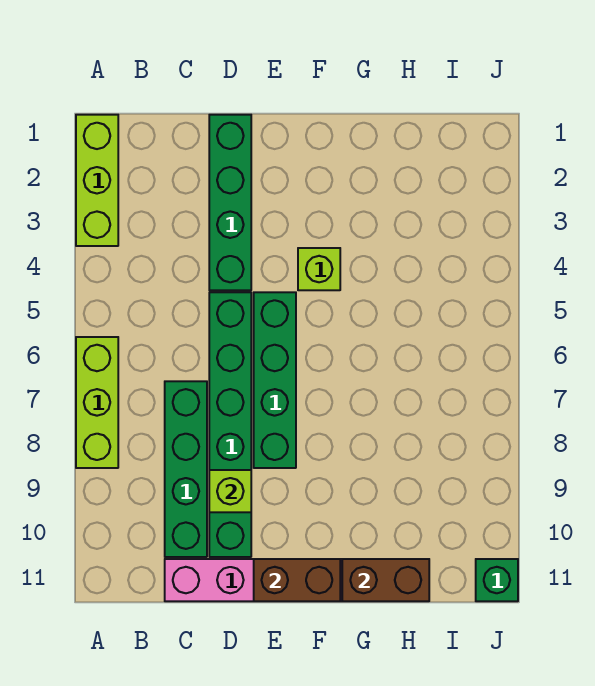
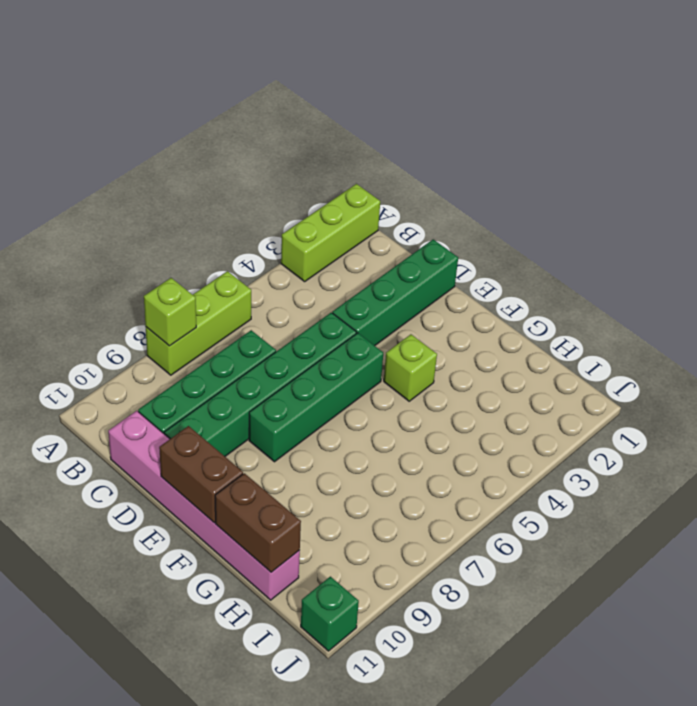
lime 1x1 brick [209,470,251,512] -> lime 1x1 brick moved to [144,278,196,346]

